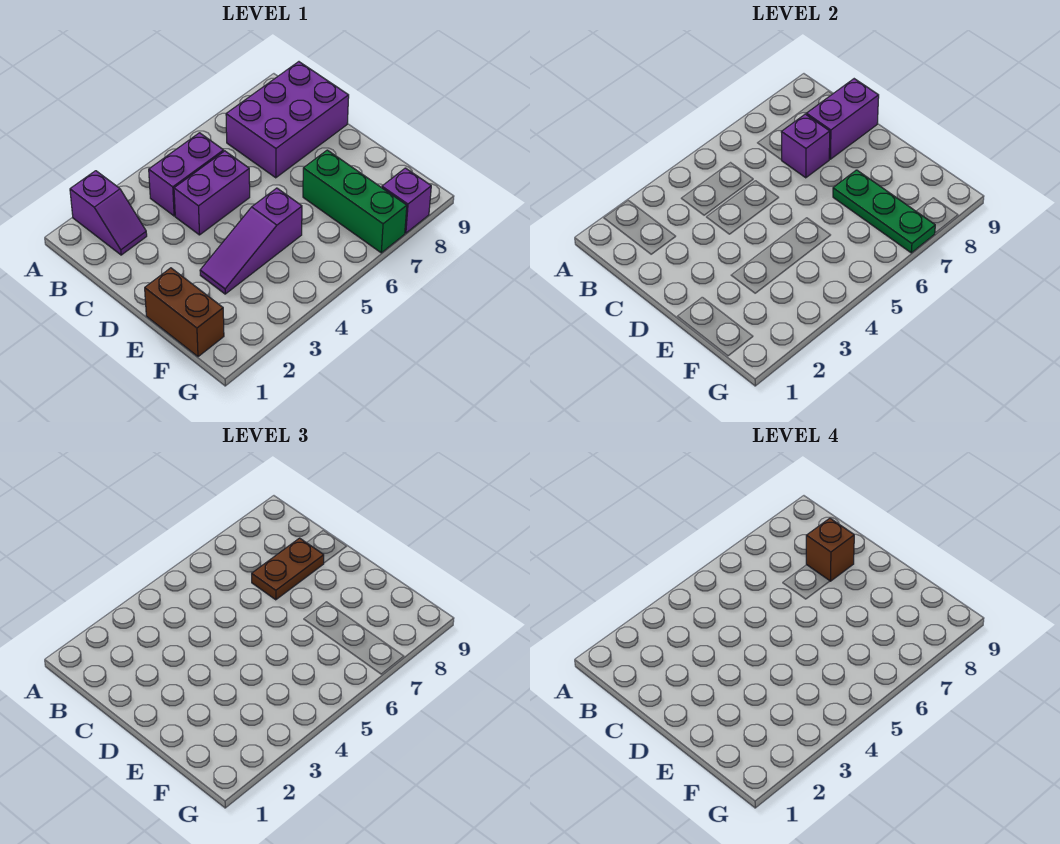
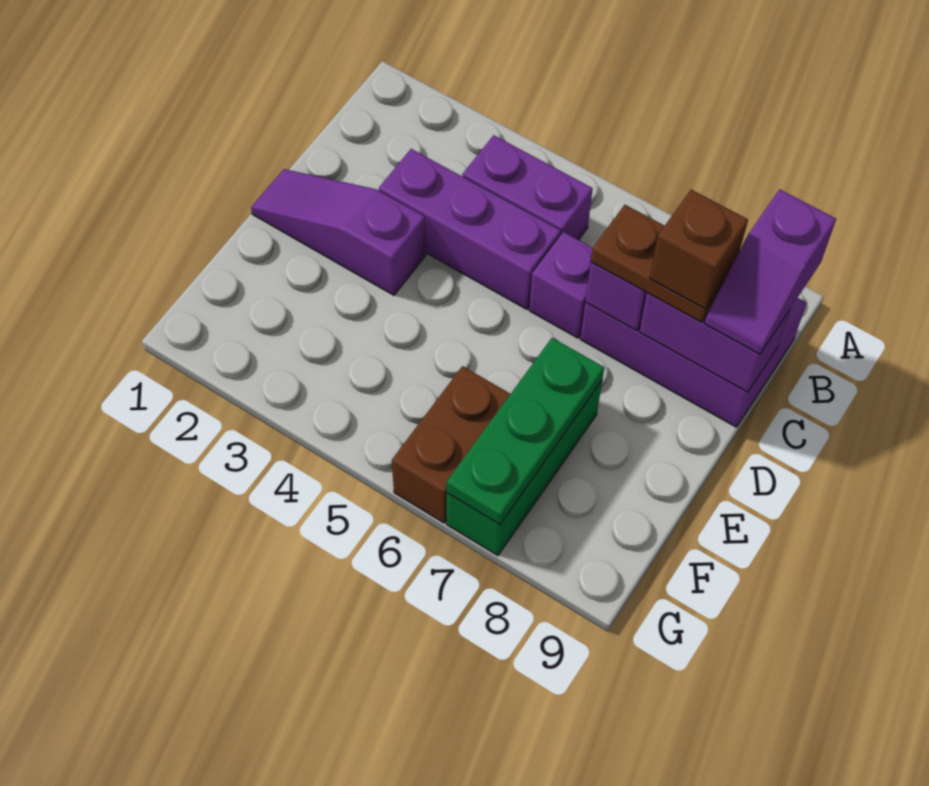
purple 1x2 slope [70,171,147,255] -> purple 1x2 slope moved to [704,189,836,354]
purple 1x2 brick [174,151,250,235] -> purple 1x3 brick [379,149,561,309]
brown 1x2 brick [145,268,224,357] -> brown 1x2 brick moved to [392,366,510,523]
purple 1x3 slope [200,188,302,294] -> purple 1x3 slope moved to [251,169,426,295]
purple 1x1 brick [382,168,431,233] -> purple 1x1 brick moved to [529,232,593,338]

